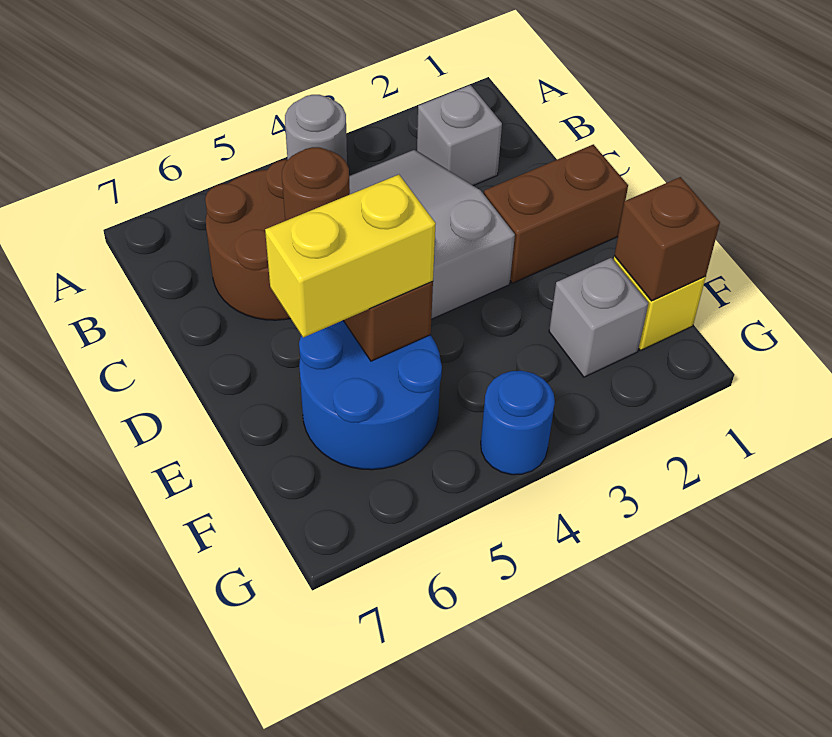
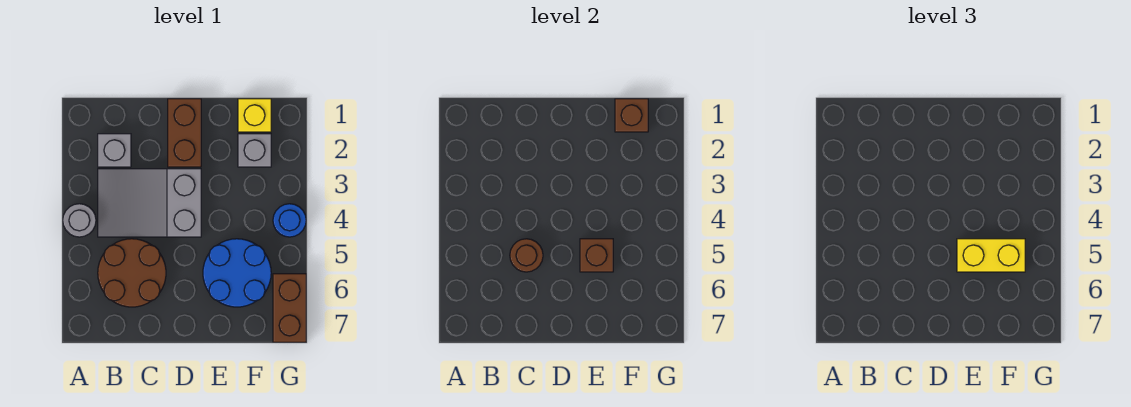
yellow 1x2 brick [265,175,436,338] -> yellow 1x2 brick turned to [957,239,1025,272]
none -> brown 1x2 brick [273,274,306,342]

